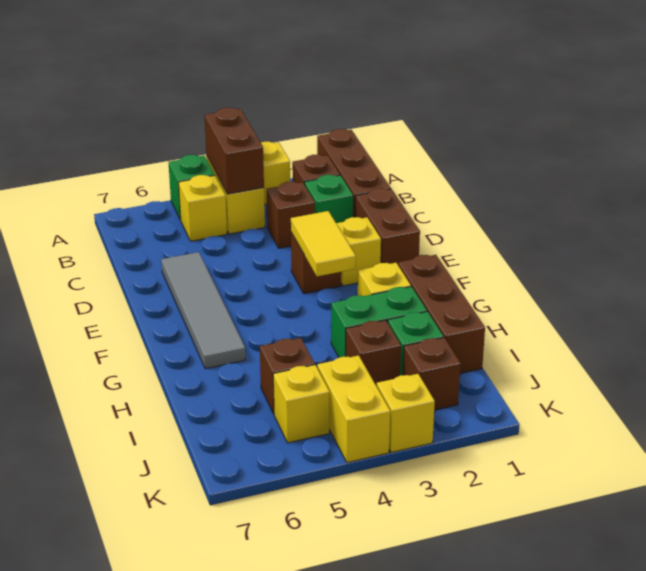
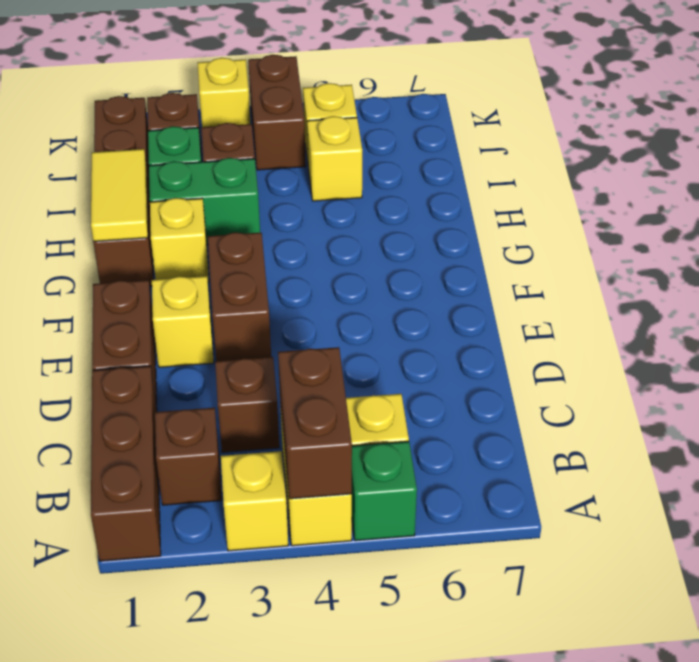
green 1x1 brick [305,175,353,223] -> none
grey 1x4 tile [161,252,245,369] -> none
brown 1x1 brick [291,233,341,294] -> brown 1x2 brick [208,232,271,361]
yellow 1x2 tile [291,211,356,276] -> yellow 1x2 tile moved to [91,149,148,242]
brown 1x3 brick [398,255,485,373] -> brown 1x4 brick [94,96,154,286]
brown 1x1 brick [260,338,315,414] -> yellow 1x1 brick [307,116,362,201]
yellow 1x2 brick [317,355,390,463] -> brown 1x2 brick [248,55,306,170]

